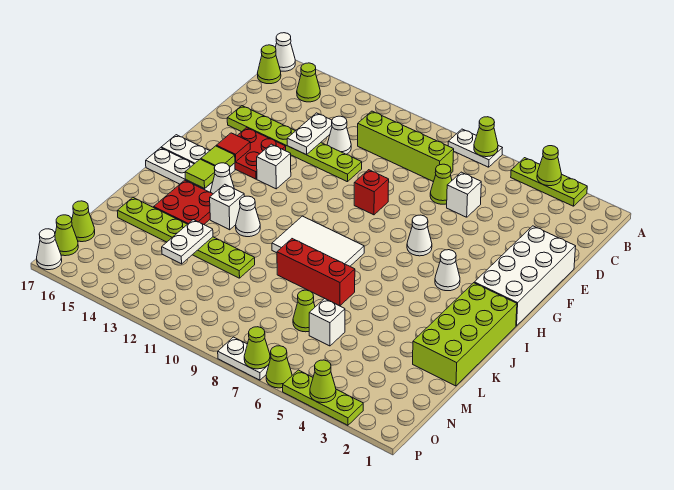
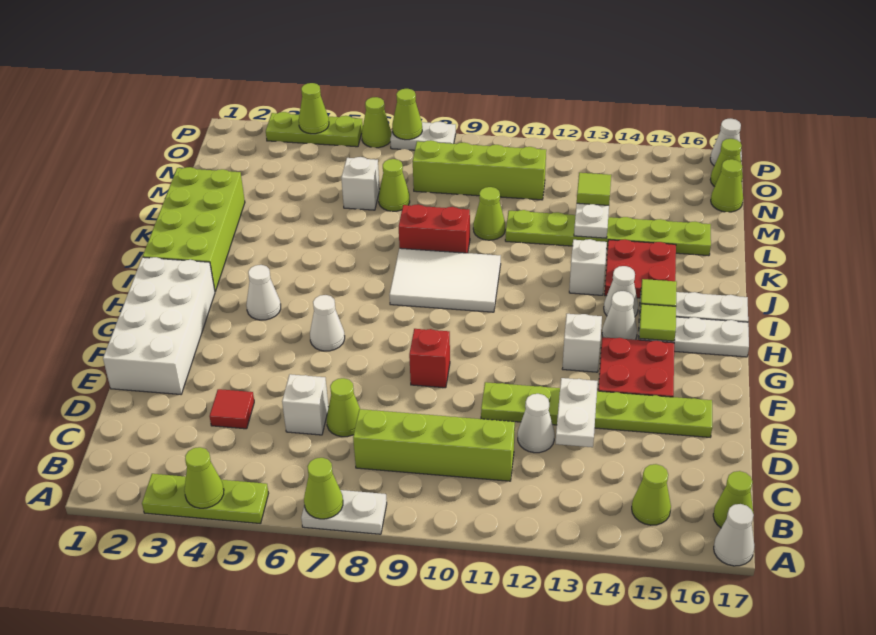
red 1x1 tile [216,133,250,162] -> red 1x1 tile moved to [209,389,254,429]
white 1x1 cone [236,196,260,237] -> white 1x1 cone moved to [602,291,637,340]
red 1x3 brick [277,239,355,306] -> red 1x2 brick [399,204,470,253]
none -> lime 1x1 cone [473,187,505,240]
none -> lime 1x1 tile [577,173,611,205]
none -> lime 1x4 brick [413,140,546,200]

